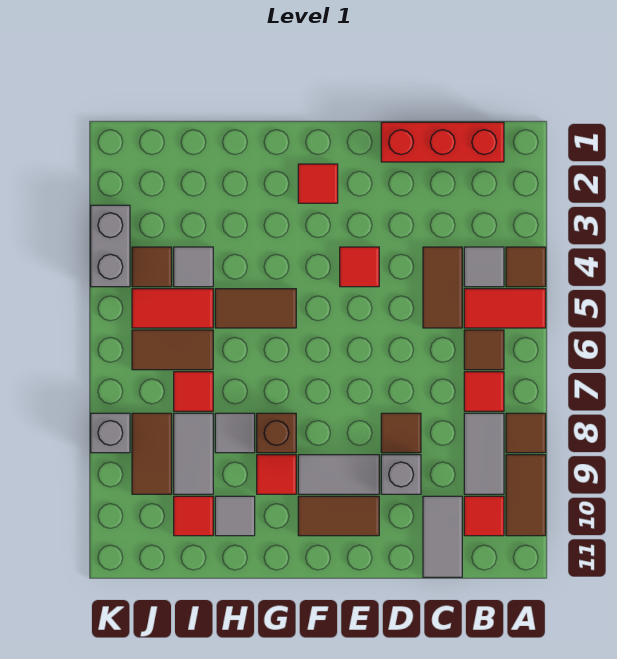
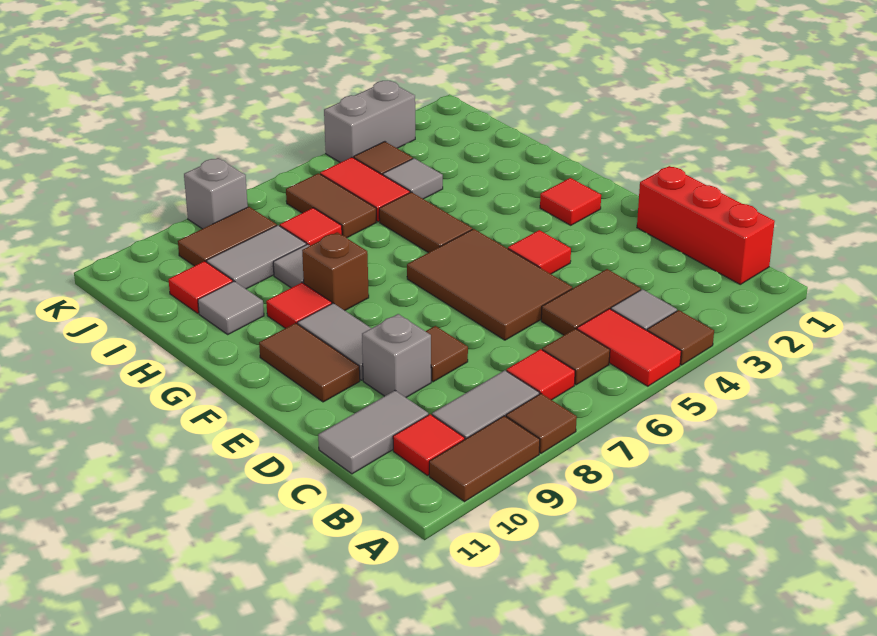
none -> brown 2x3 tile [407,229,572,340]

